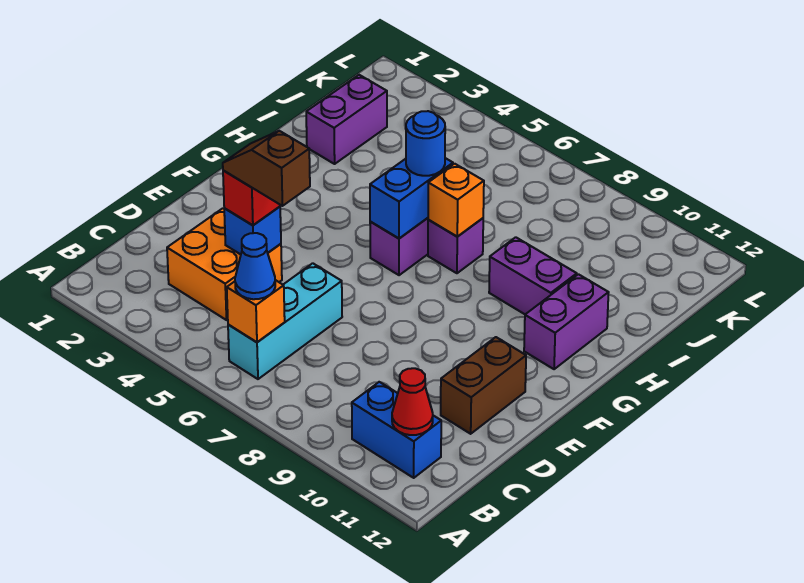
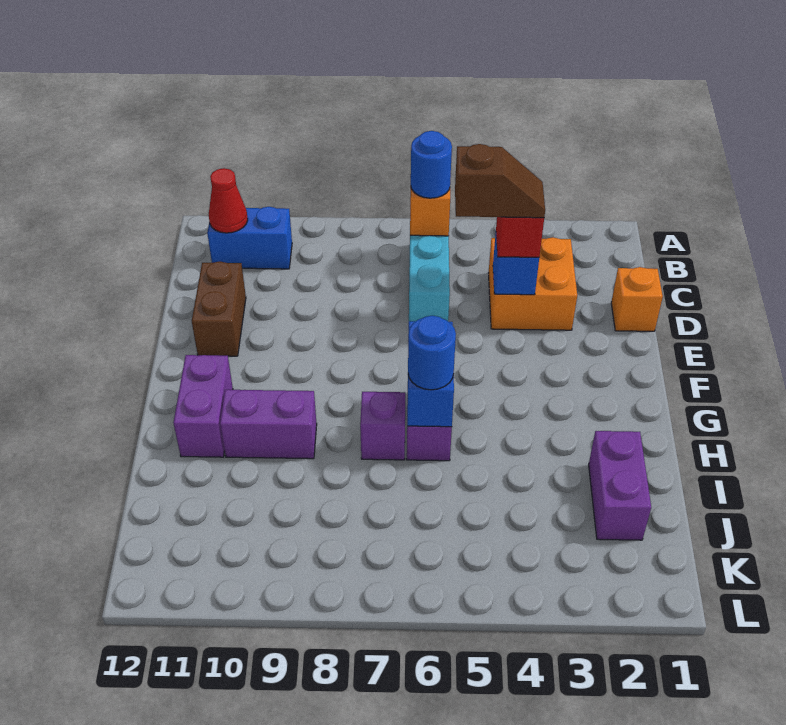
blue 1x1 cone [235,233,275,299] -> blue 1x1 round brick [411,131,452,198]
orange 1x1 brick [428,164,484,237] -> orange 1x1 brick moved to [611,267,663,331]

